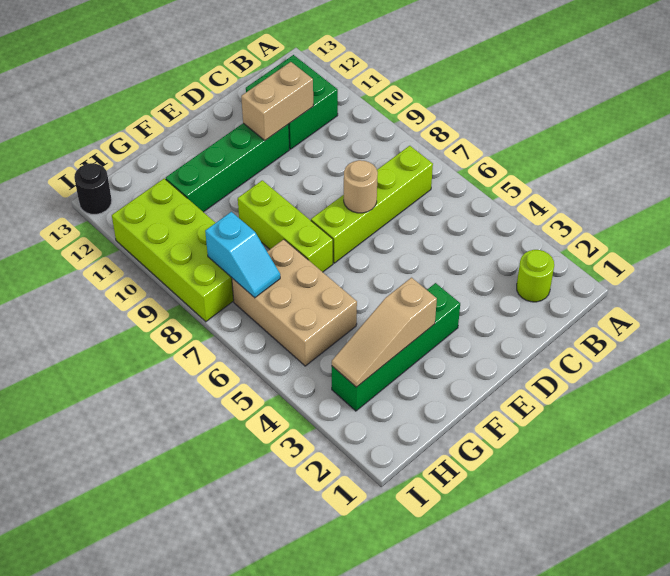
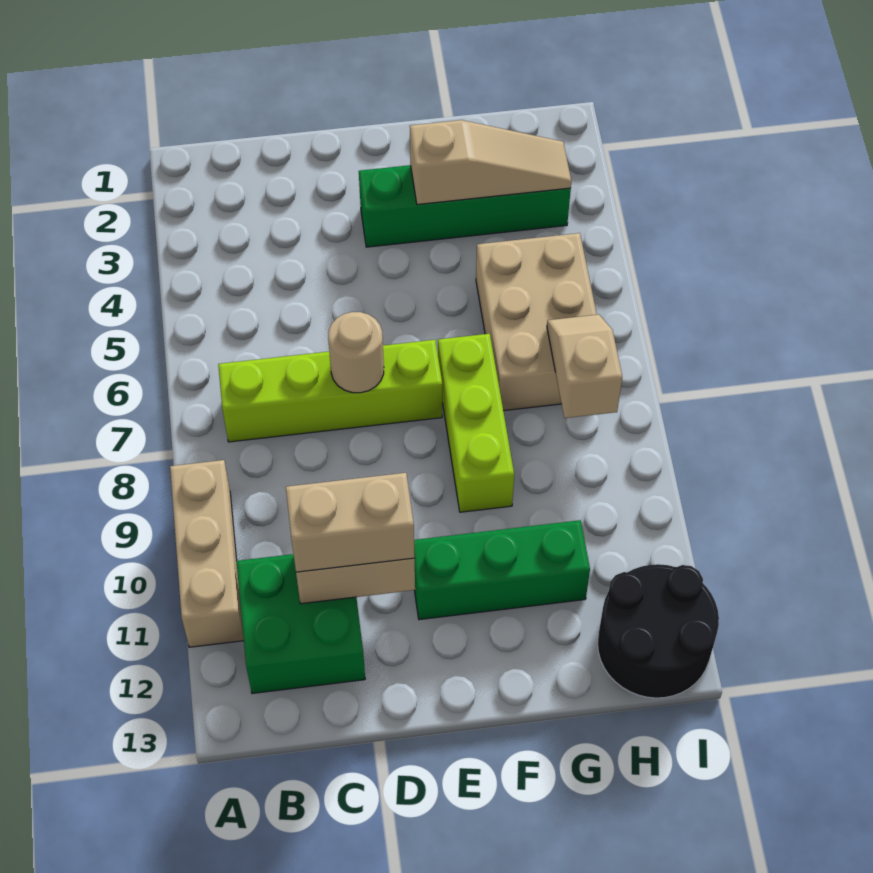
none -> tan 1x3 brick [170,460,244,647]
lime 1x1 round brick [517,250,554,302] -> none
none -> tan 1x2 brick [286,473,415,572]
green 1x4 brick [166,123,290,212] -> green 1x3 brick [414,520,590,620]
cyan 1x2 slope [205,212,280,298] -> tan 1x2 slope [547,314,622,418]
lime 2x4 brick [112,179,234,322] -> none
black 1x1 round brick [74,163,112,214] -> black 2x2 round brick [598,564,719,698]

